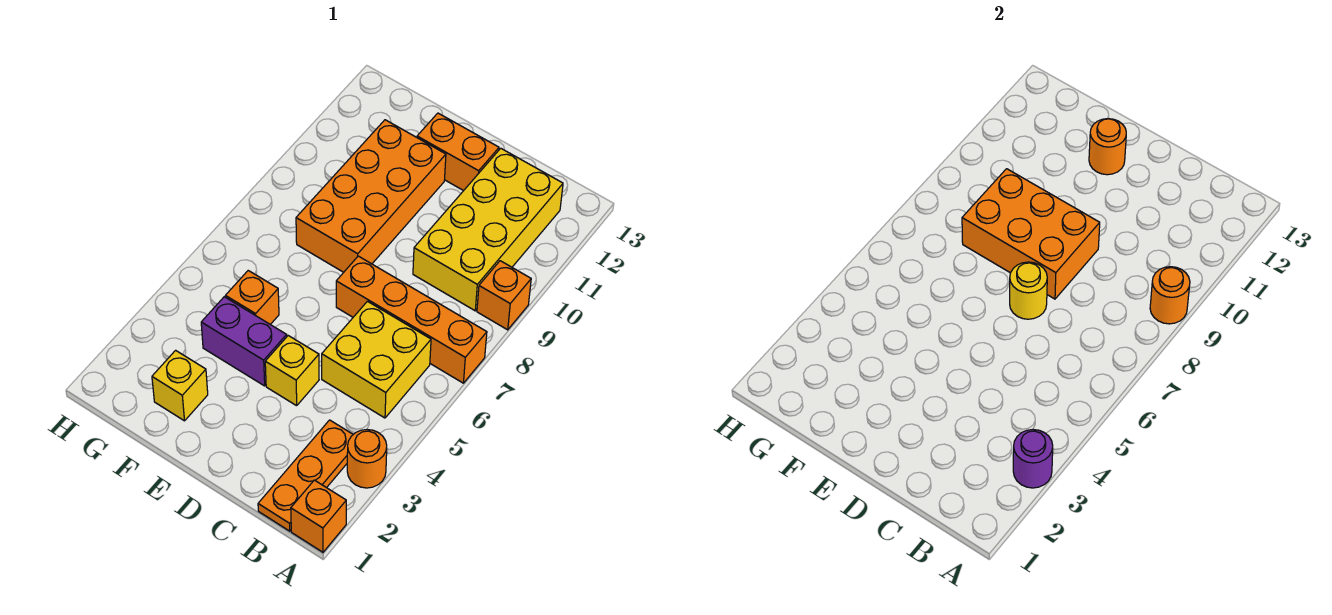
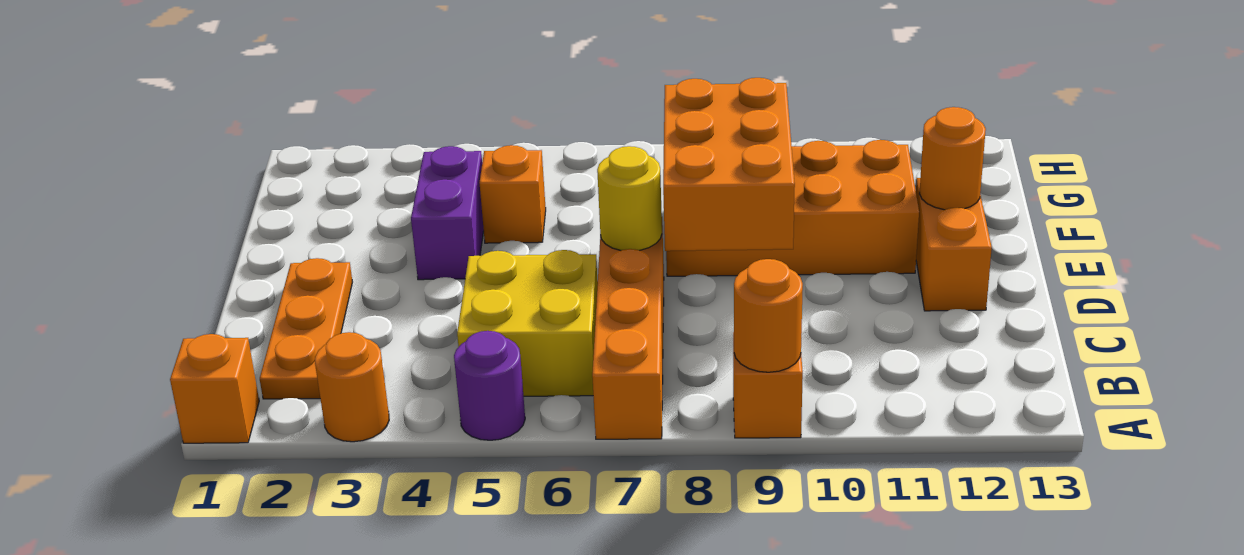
purple 1x1 round brick [1013,430,1053,488] -> purple 1x1 round brick moved to [454,331,525,440]
orange 1x3 plate [258,420,353,531] -> orange 1x3 plate turned to [260,258,352,399]
yellow 2x4 brick [413,148,563,311] -> none
yellow 1x1 brick [265,336,319,406] -> none
yellow 1x1 brick [152,350,208,421] -> none

